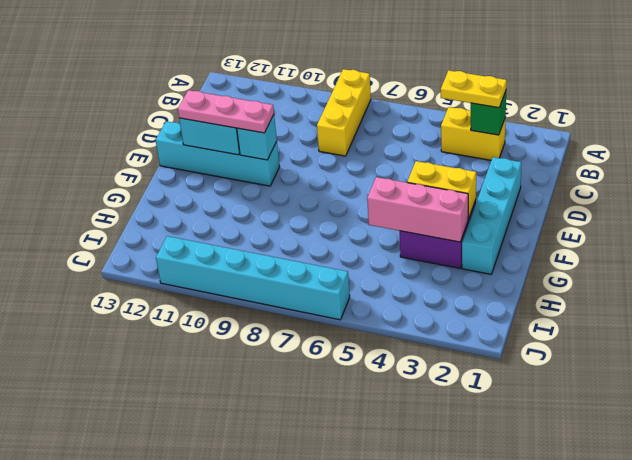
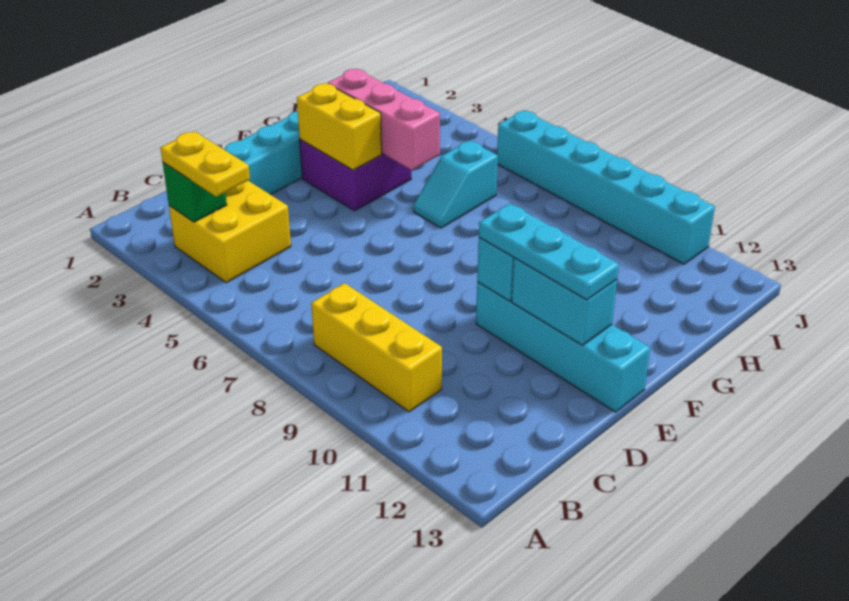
yellow 1x3 brick [317,69,371,156] -> yellow 1x3 brick turned to [311,283,442,412]
yellow 1x2 brick [441,107,506,160] -> yellow 2x2 brick [169,181,291,283]
pink 1x3 plate [178,90,274,133] -> cyan 1x3 plate [479,204,619,300]
none -> cyan 1x2 slope [414,140,498,228]

